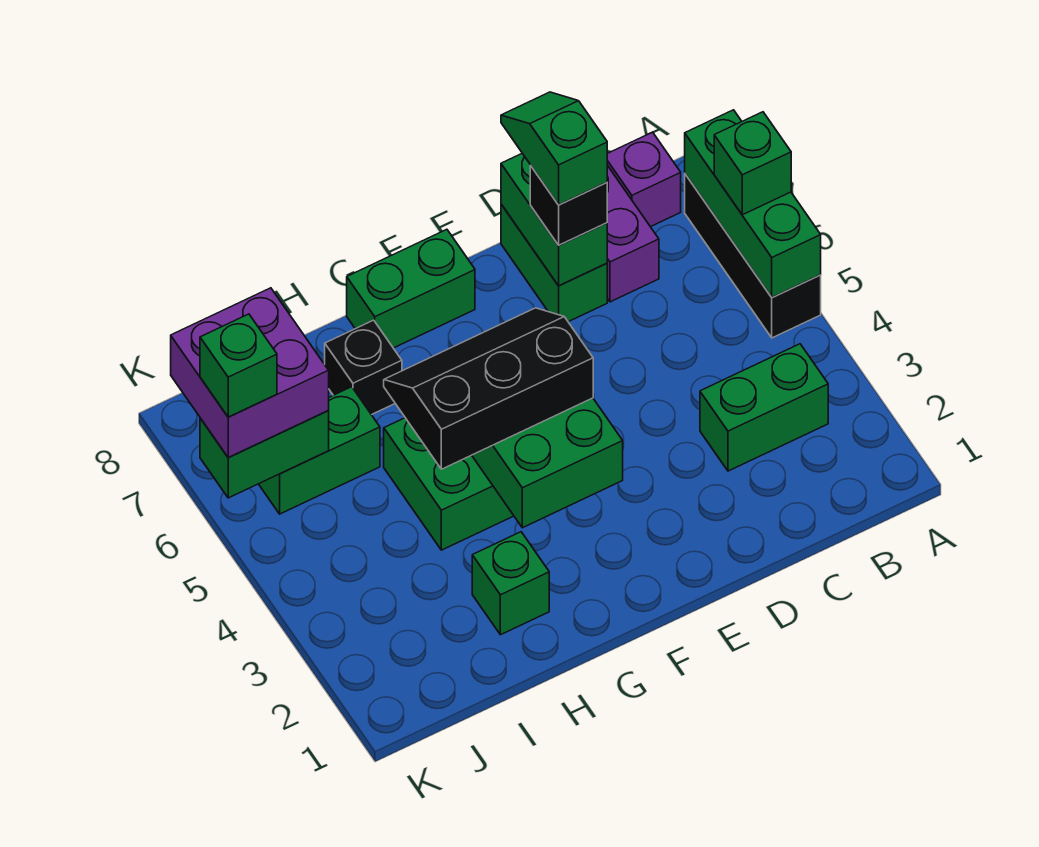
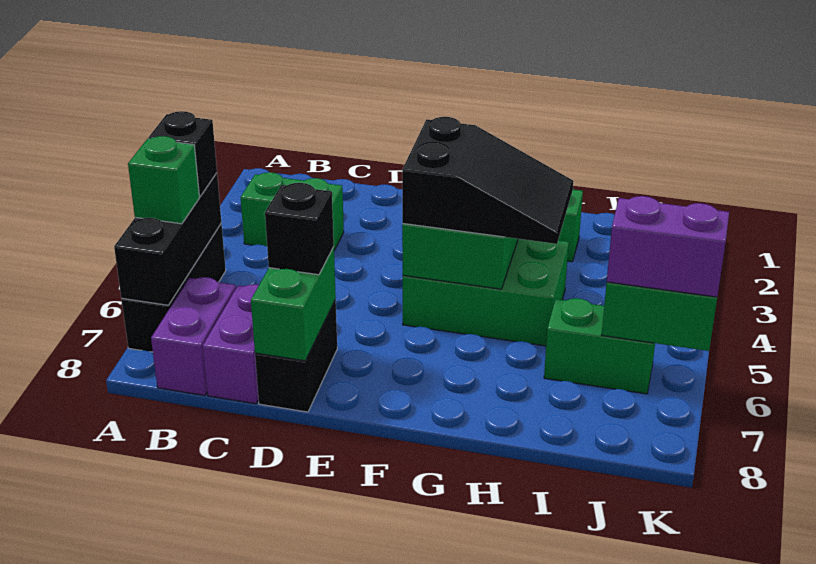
green 1x3 brick [685,110,821,298] -> black 1x3 brick [114,173,221,305]
purple 1x1 brick [607,132,681,227] -> purple 1x2 brick [151,277,236,395]
green 1x2 brick [501,204,607,322] -> black 1x2 brick [255,300,337,412]
green 1x2 slope [501,92,607,205] -> none
black 2x3 slope [384,308,593,469] -> black 2x3 slope turned to [402,117,573,244]
green 1x2 brick [347,229,475,348] -> none
black 1x1 brick [325,320,402,415] -> black 1x1 brick moved to [148,111,217,196]
purple 2x2 brick [171,288,329,458] -> purple 1x2 brick [607,196,729,297]
green 1x1 brick [200,314,277,417] -> none

